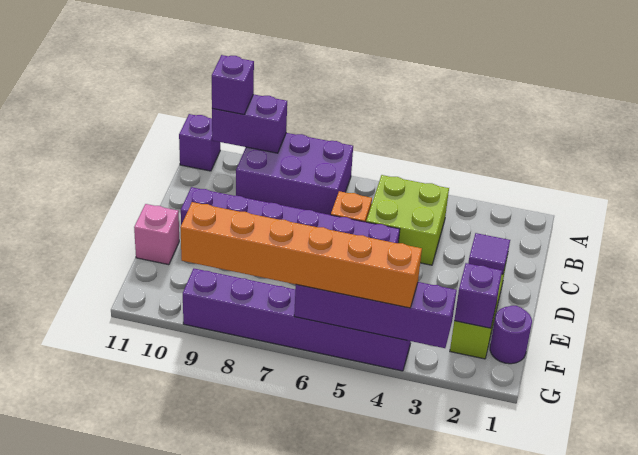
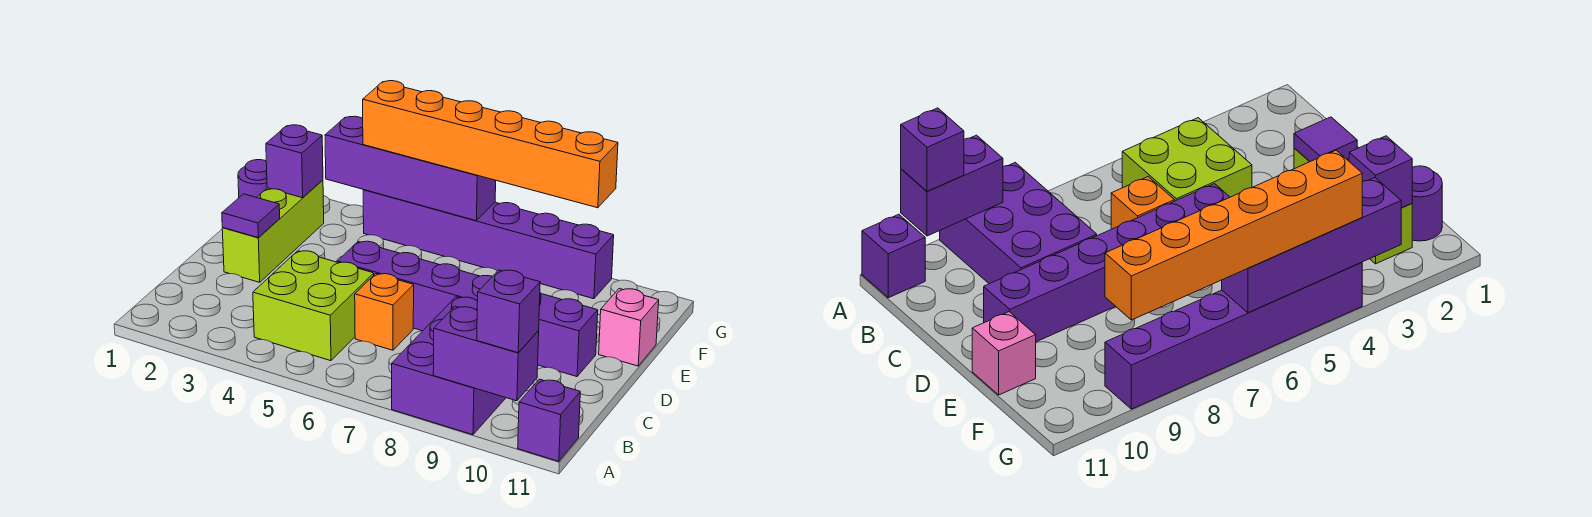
purple 2x3 brick [236,133,353,215] -> purple 2x3 brick turned to [392,297,506,435]

